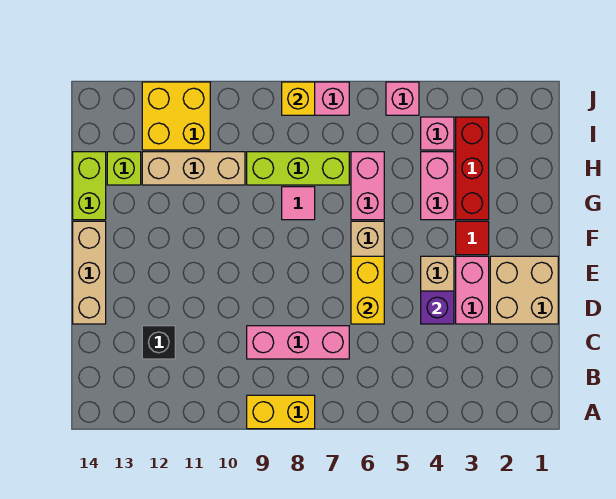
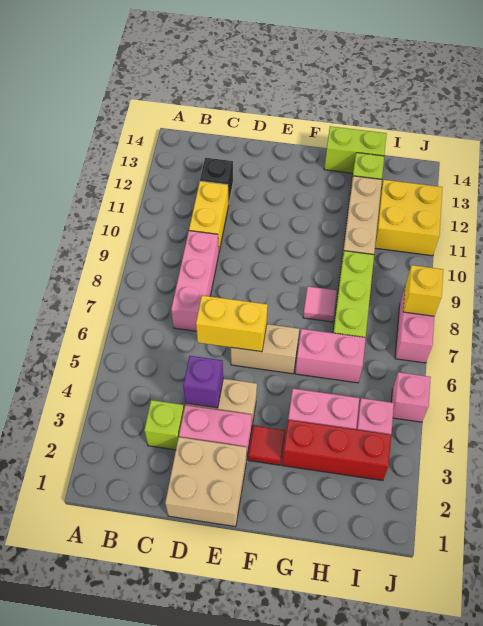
yellow 1x2 brick [247,395,315,429] -> yellow 1x2 brick moved to [189,181,229,251]
none -> lime 1x1 brick [144,400,184,450]
tan 1x3 brick [73,221,106,324] -> none

